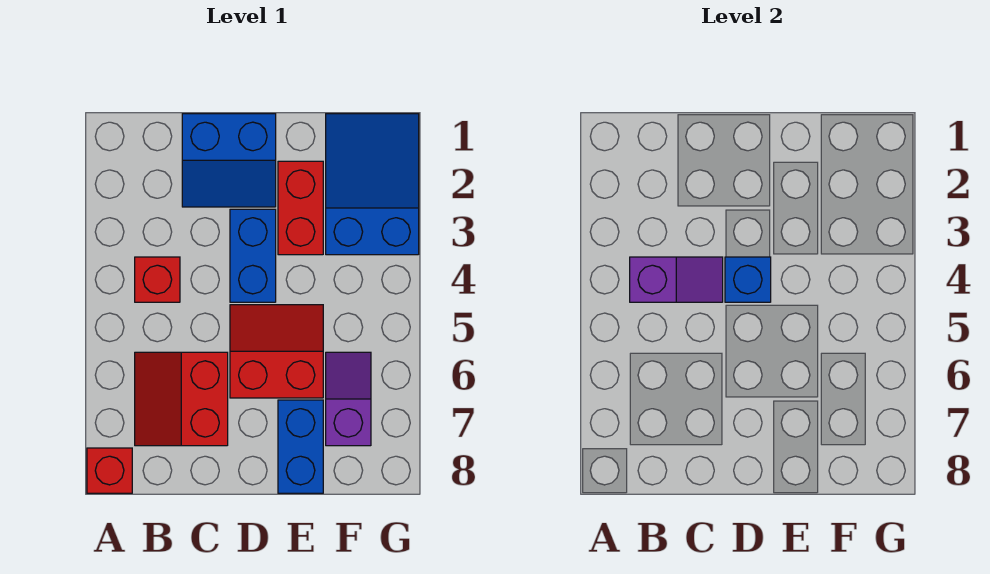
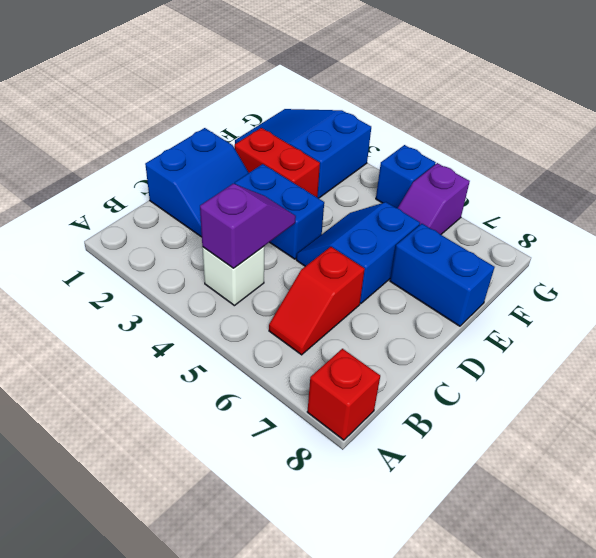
red 1x1 brick [135,257,180,302] -> white 1x1 brick [202,246,265,306]
red 2x2 slope [135,352,228,446] -> red 1x2 slope [269,247,365,355]
blue 1x1 brick [725,257,771,302] -> blue 1x1 brick moved to [376,145,436,208]
red 2x2 slope [230,305,323,398] -> blue 2x2 slope [296,202,420,304]
purple 1x2 slope [326,352,371,446] -> purple 1x2 slope turned to [398,163,470,234]

